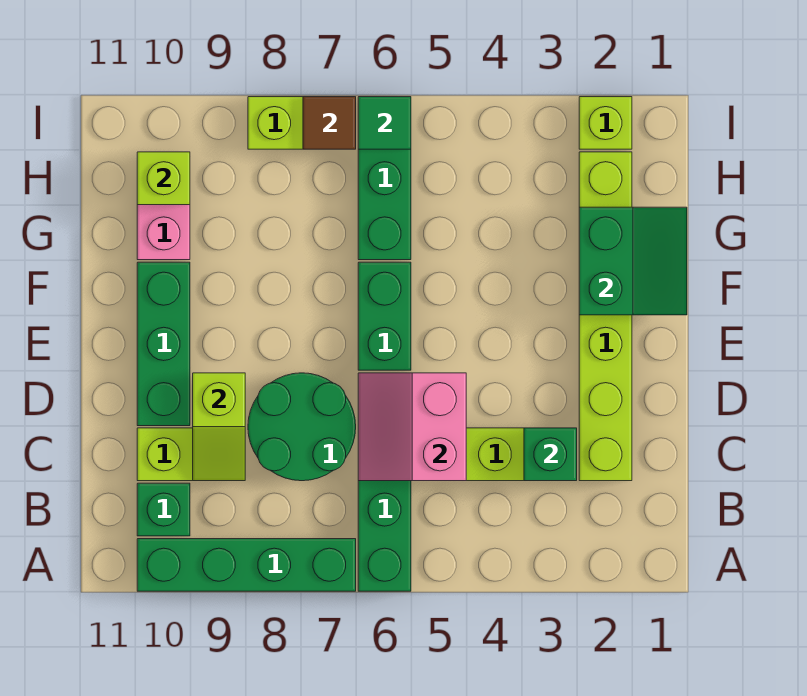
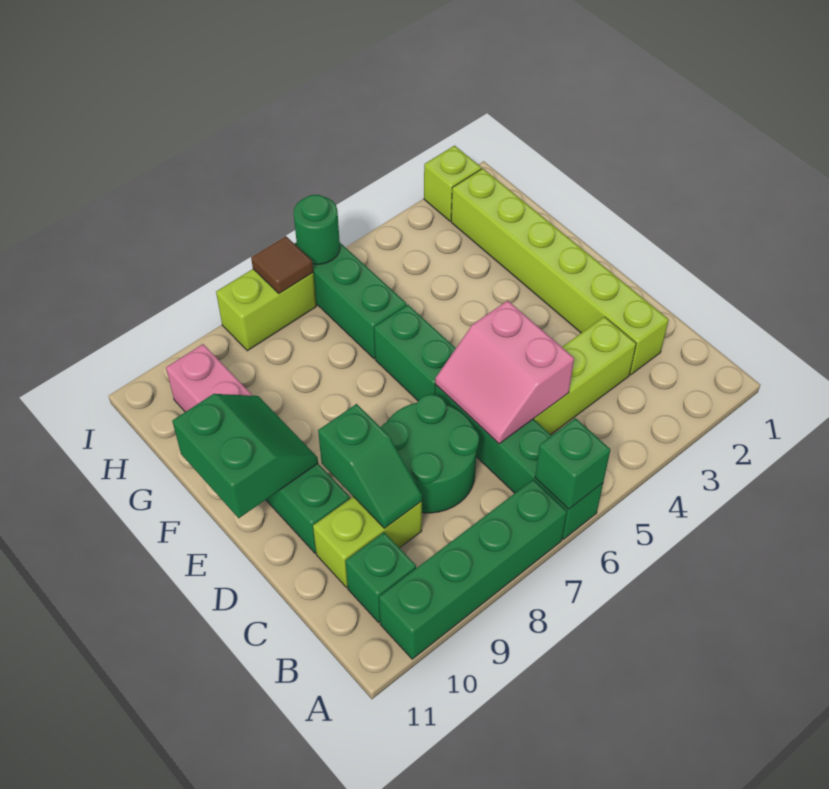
green 1x1 brick [524,428,577,481] -> green 1x1 brick moved to [535,418,610,509]
lime 1x2 slope [193,373,245,481] -> green 1x2 slope [318,404,422,528]
green 2x2 slope [579,207,687,315] -> green 2x2 slope moved to [172,394,318,518]
lime 1x1 brick [137,152,190,205] -> none
green 1x1 tile [358,97,411,149] -> green 1x1 round brick [294,195,340,264]

